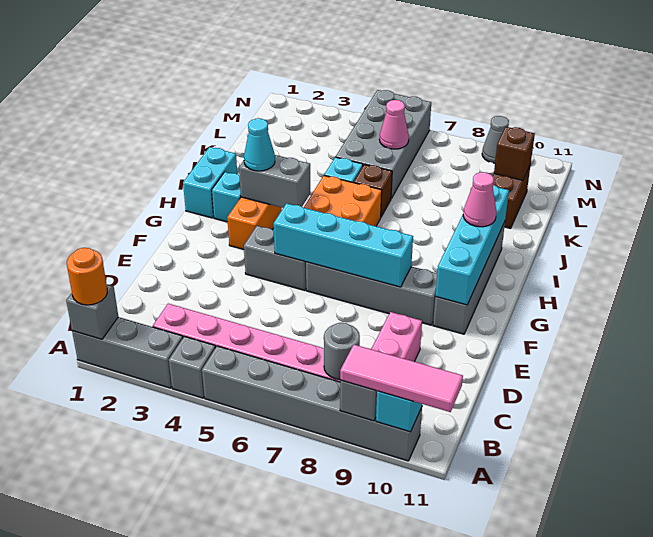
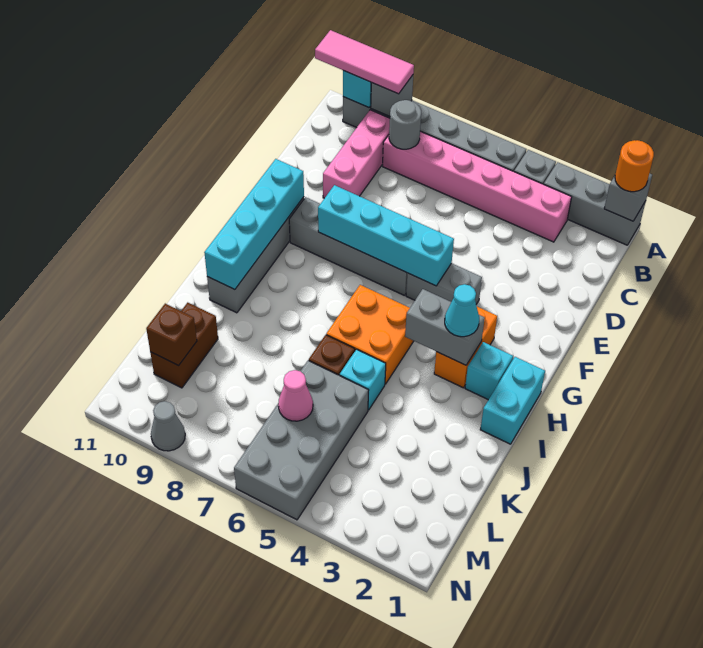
pink 1x1 cone [463,172,497,227] -> none

